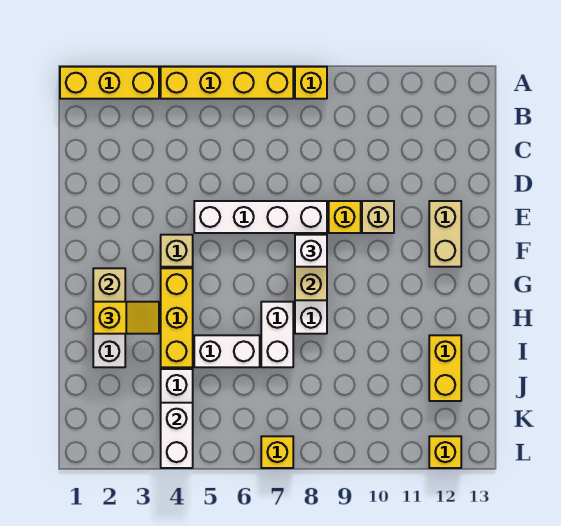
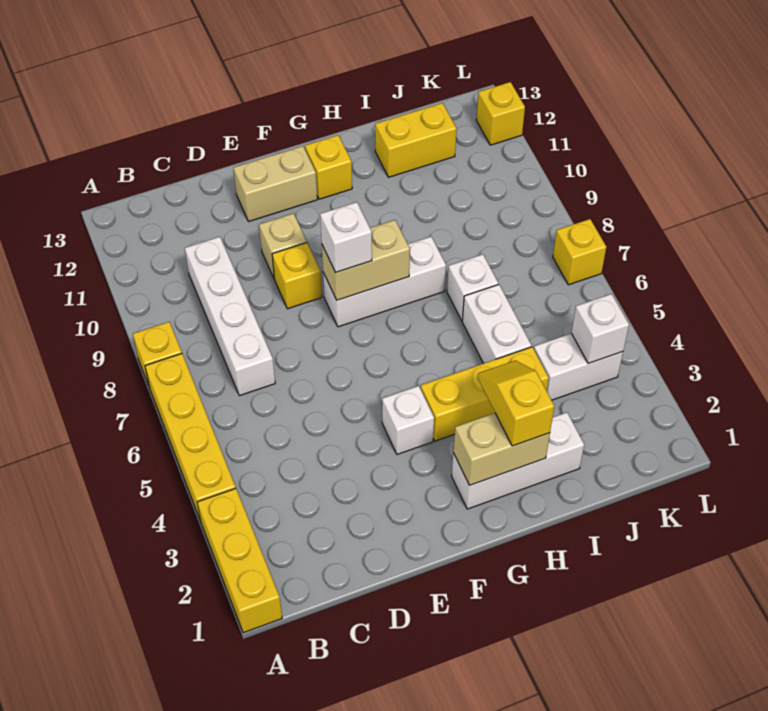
white 1x4 brick [194,201,327,233] -> white 1x4 brick moved to [185,237,275,396]
tan 1x1 brick [161,235,193,267] -> white 1x1 brick [382,386,434,454]
none -> yellow 1x1 brick [305,135,352,199]
white 1x2 brick [261,302,293,367] -> white 1x1 brick [447,254,498,320]
white 1x2 brick [161,403,193,468] -> white 1x1 brick [571,294,629,364]

